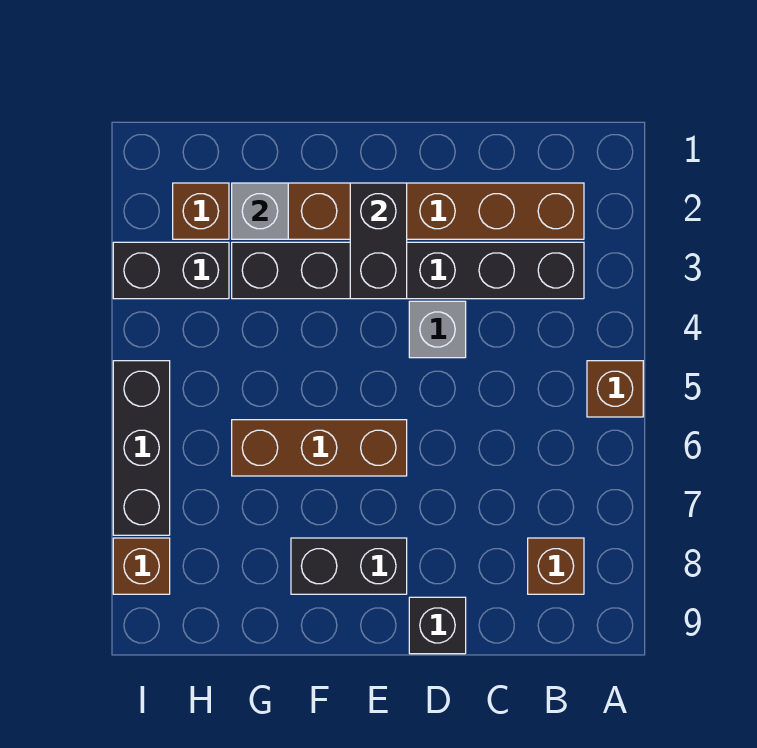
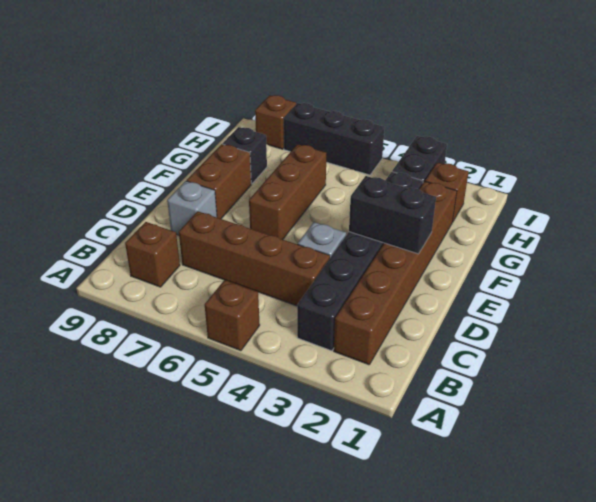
none -> brown 1x4 brick [179,211,330,306]
black 1x1 brick [409,597,466,654] -> black 1x1 brick moved to [223,127,267,184]
black 1x2 brick [291,538,407,594] -> brown 1x2 brick [187,144,251,219]
grey 1x1 brick [232,183,288,239] -> grey 1x1 brick moved to [167,181,217,235]

